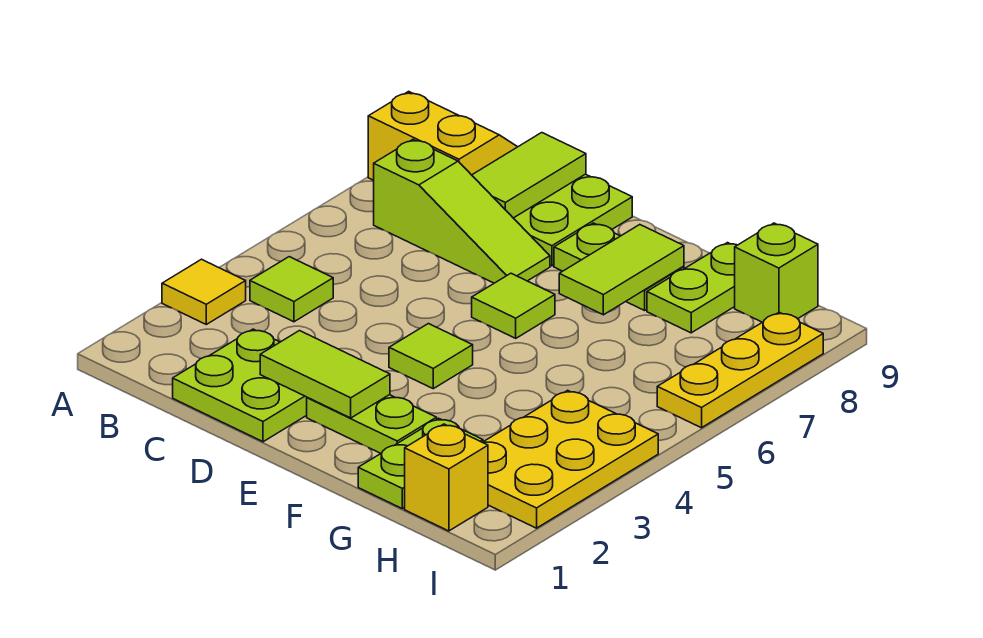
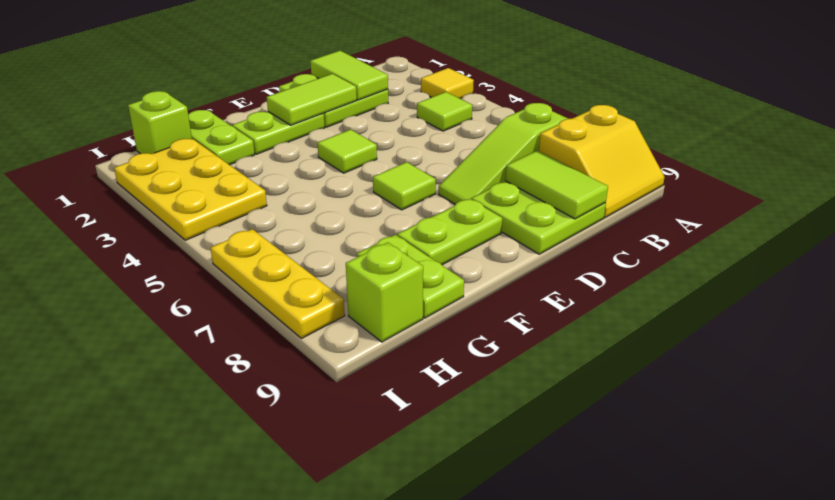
lime 1x2 tile [559,225,684,315] -> lime 1x2 tile moved to [310,51,388,100]
yellow 1x1 brick [405,424,488,531] -> lime 1x1 brick [128,91,192,154]

